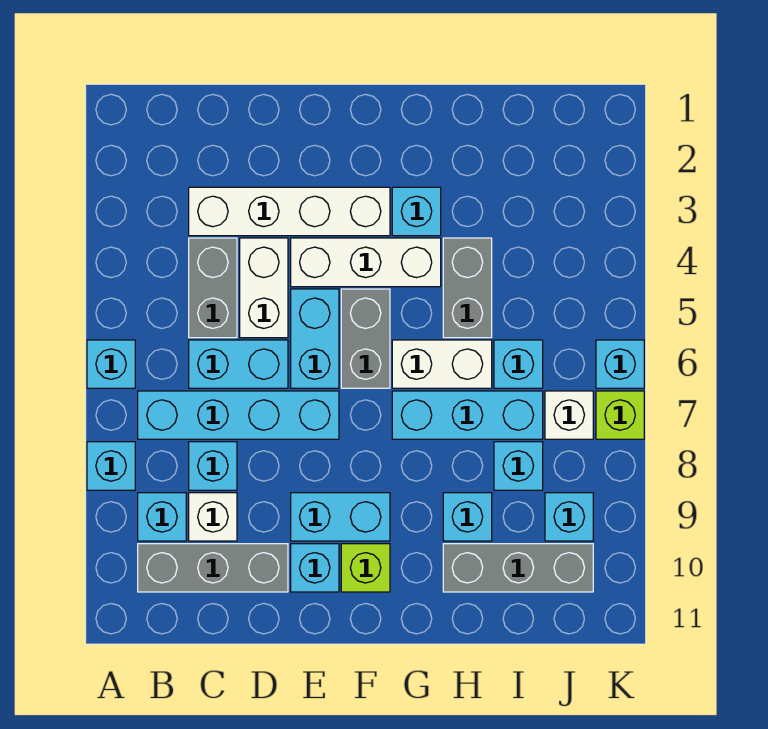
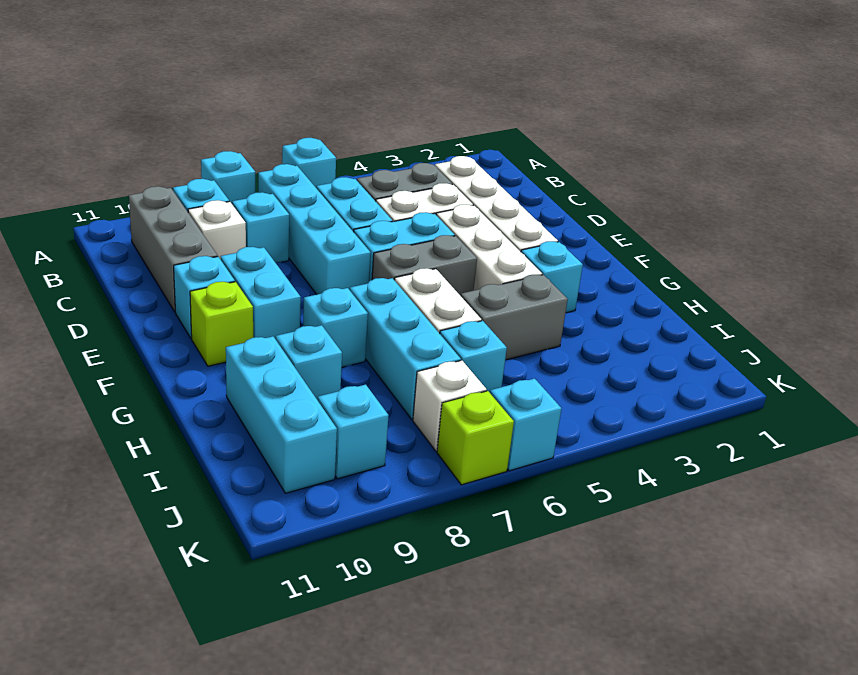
grey 1x3 brick [443,544,593,592] -> cyan 1x3 brick [226,336,337,493]
cyan 1x1 brick [494,442,543,490] -> cyan 1x1 brick moved to [303,288,368,367]

